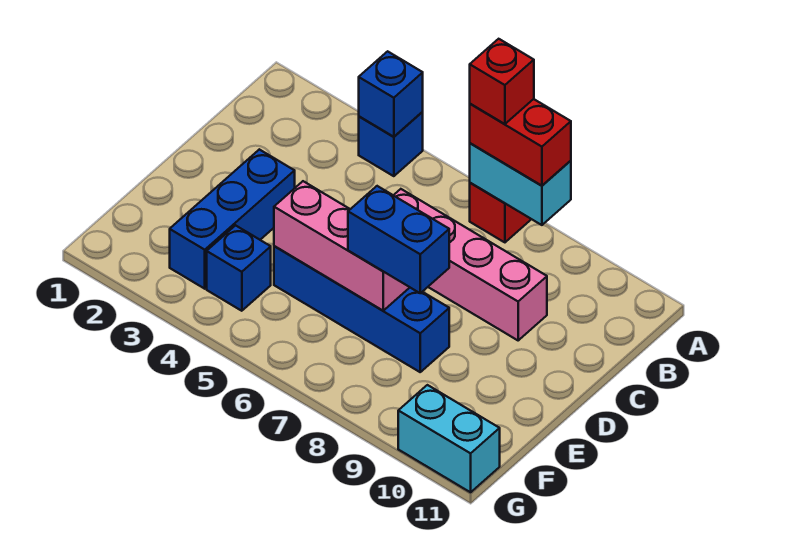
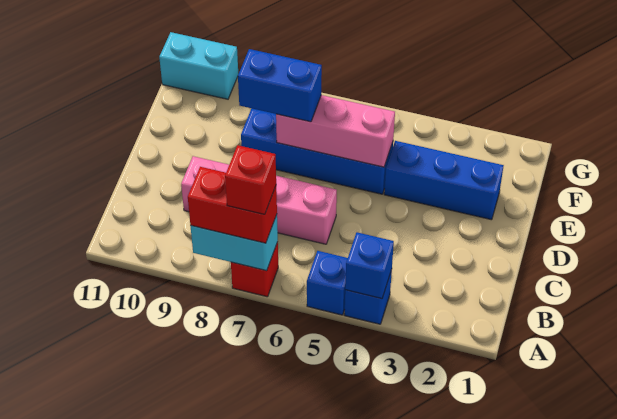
blue 1x3 brick [170,149,295,289] -> blue 1x3 brick turned to [384,141,504,220]
blue 1x1 brick [207,225,271,311] -> blue 1x1 brick moved to [307,251,348,315]

